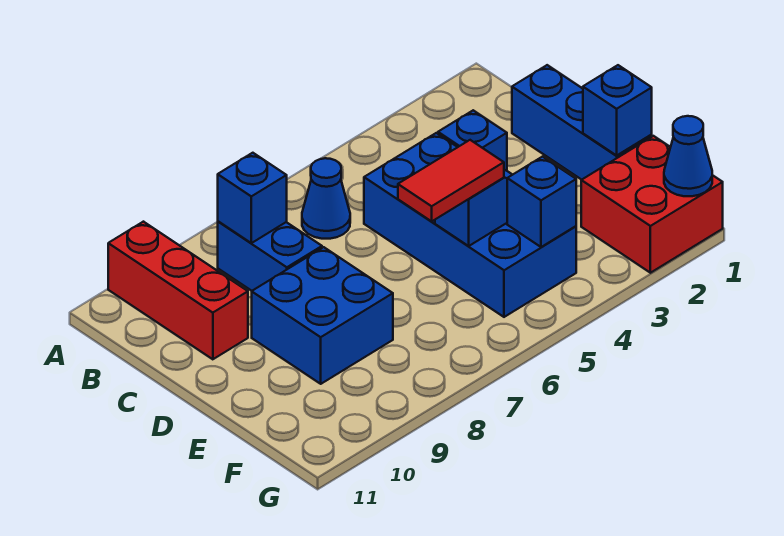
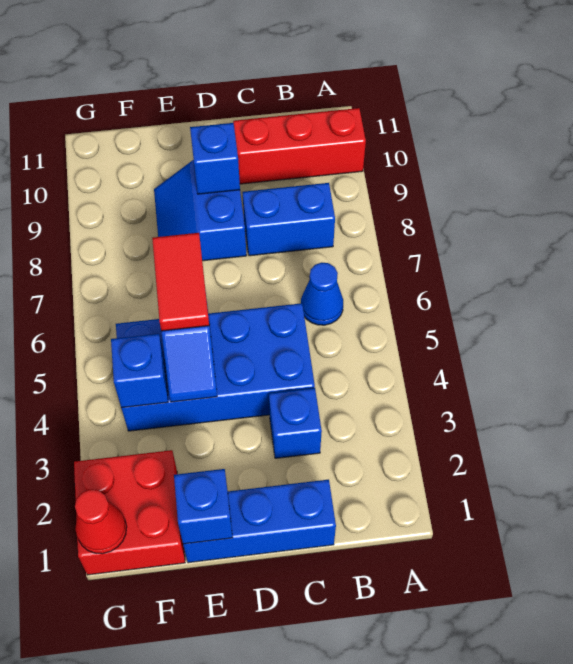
blue 1x1 brick [218,153,287,243] -> blue 1x1 brick moved to [190,123,240,194]
blue 2x2 brick [252,247,393,384] -> blue 2x2 slope [154,160,247,261]
blue 1x1 cone [664,116,712,196] -> red 1x1 cone [75,489,127,554]

